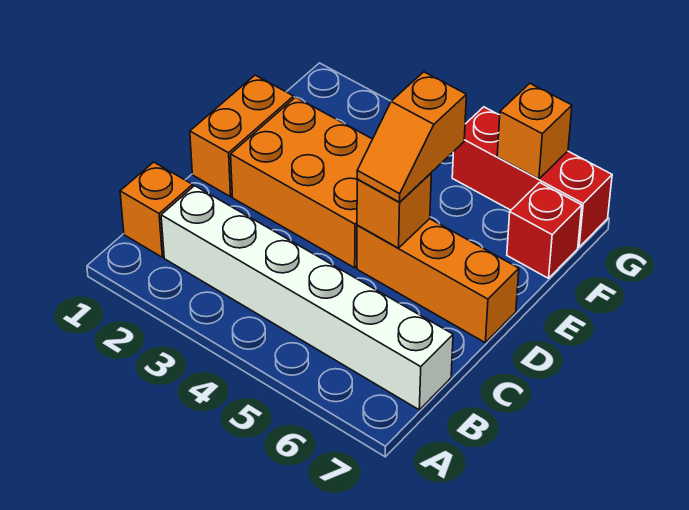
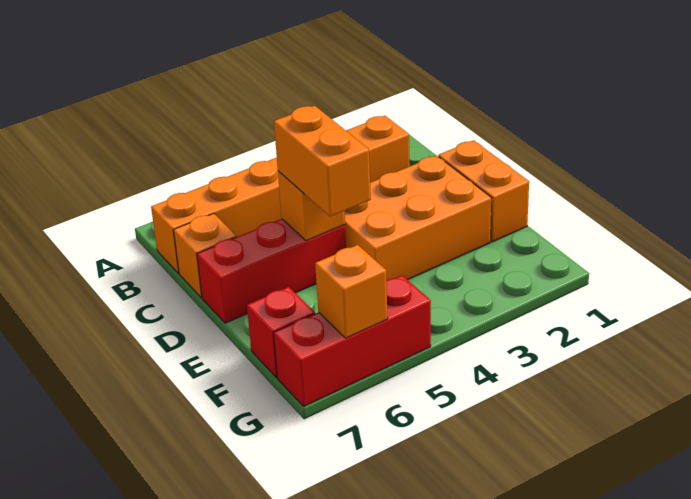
orange 1x1 brick [120,162,193,257] -> orange 1x1 brick moved to [174,213,237,298]
white 1x6 brick [161,186,453,410] -> orange 1x6 brick [151,116,410,273]
orange 1x3 brick [357,219,519,342] -> red 1x3 brick [197,219,346,323]
orange 1x2 slope [357,72,466,202] -> orange 1x2 brick [274,106,371,216]

